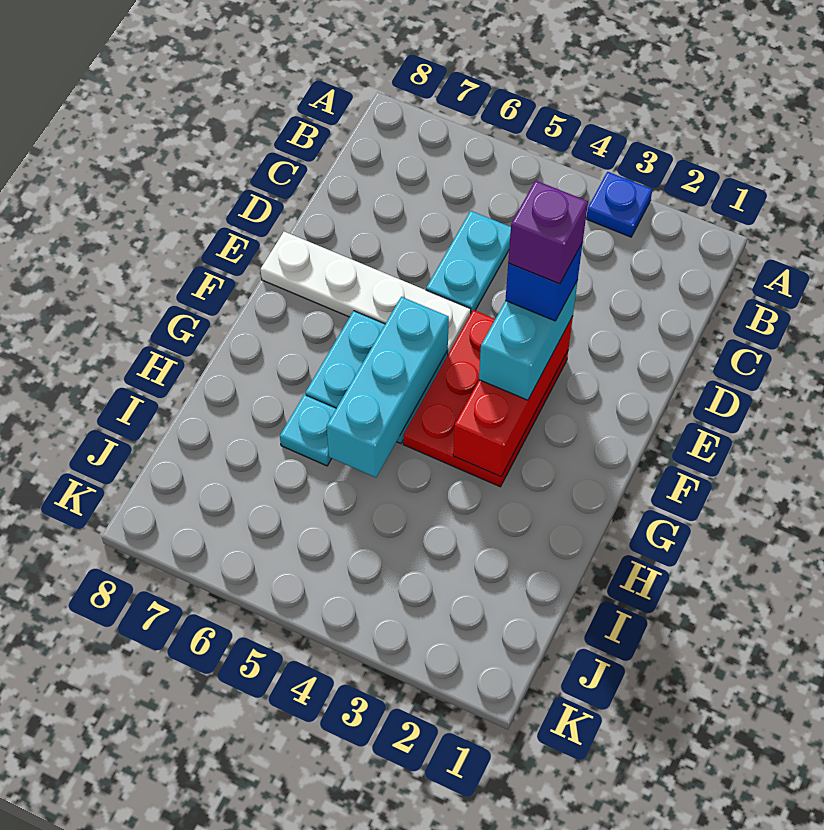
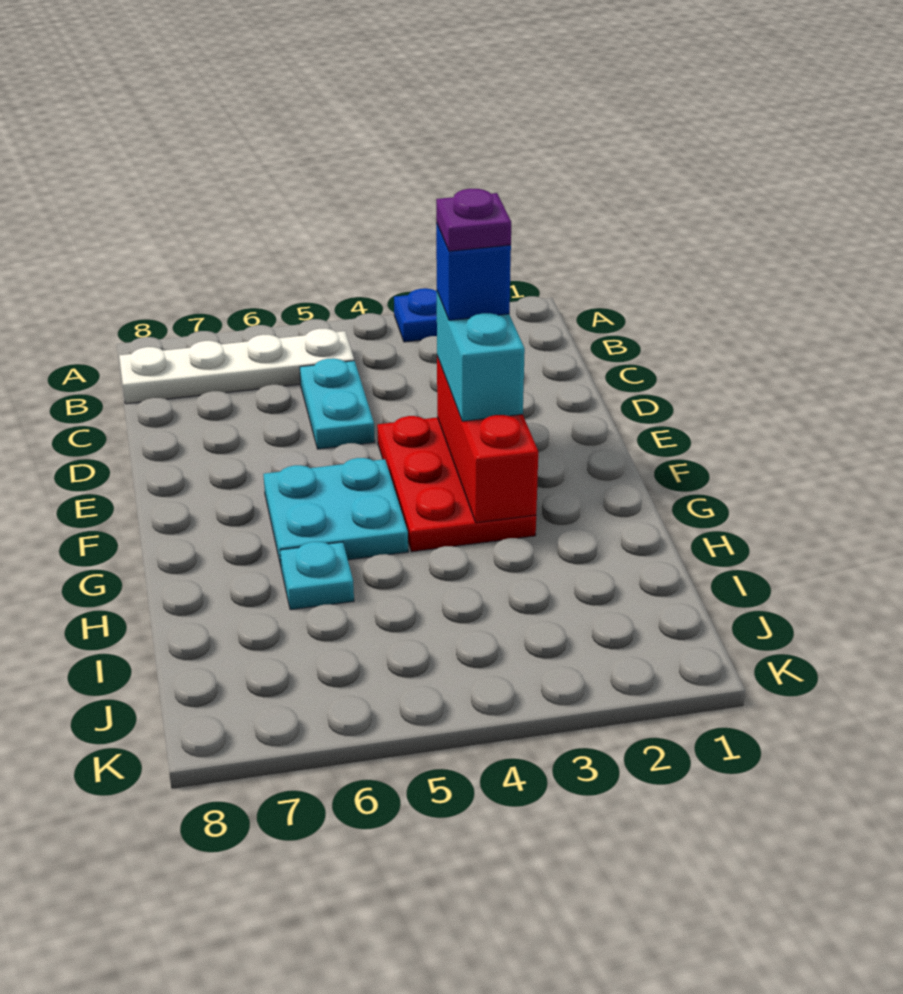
purple 1x1 brick [508,180,588,284] -> purple 1x1 plate [436,189,511,251]
white 1x4 plate [260,232,471,354] -> white 1x4 plate moved to [119,328,354,404]
cyan 1x3 brick [327,297,449,477] -> none

